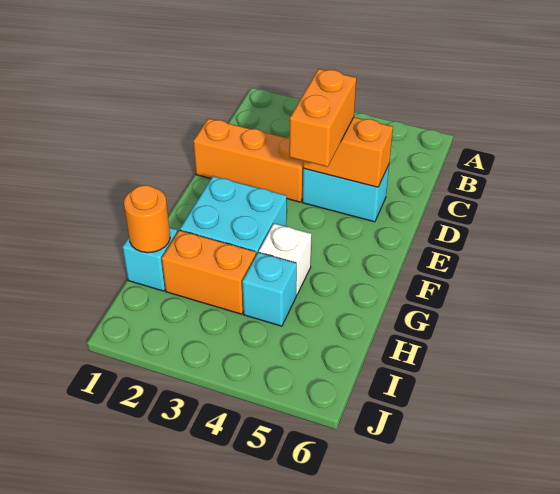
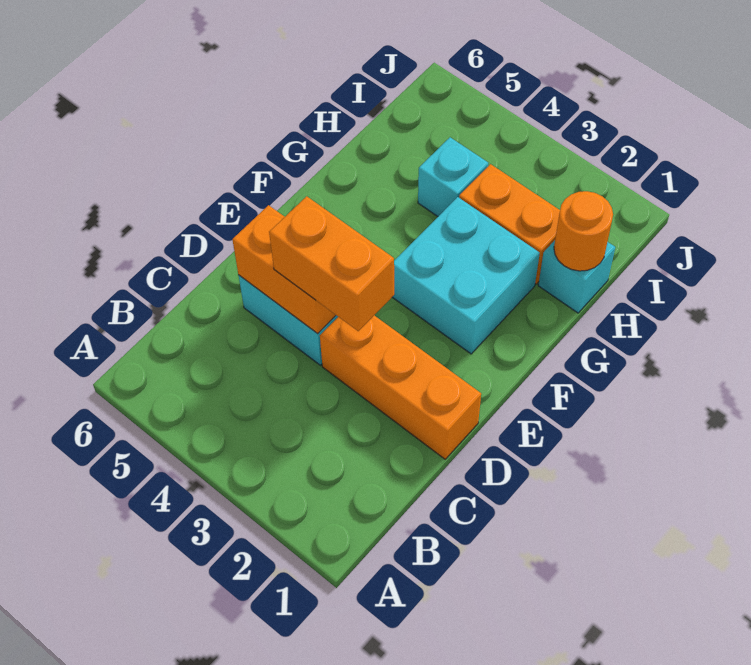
orange 1x2 brick [289,69,356,167] -> orange 1x2 brick turned to [269,196,394,331]
white 1x1 brick [259,224,312,295] -> none

